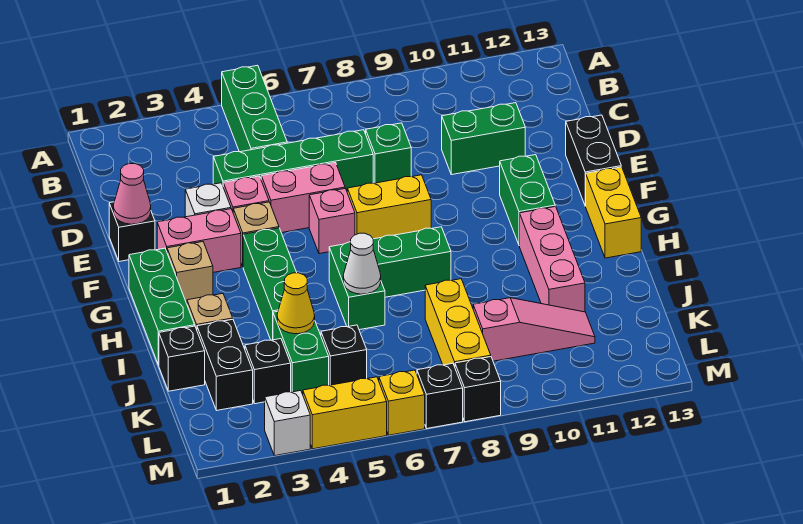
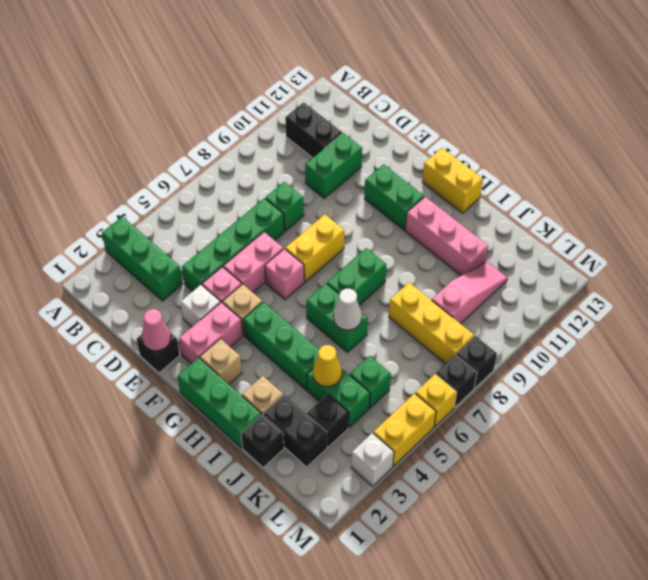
green 1x3 brick [222,65,287,152] -> green 1x3 brick moved to [102,217,182,301]
black 1x2 brick [566,115,621,206] -> black 1x2 brick moved to [285,103,342,158]
black 1x1 brick [321,325,367,385] -> green 1x1 brick [350,356,391,408]

